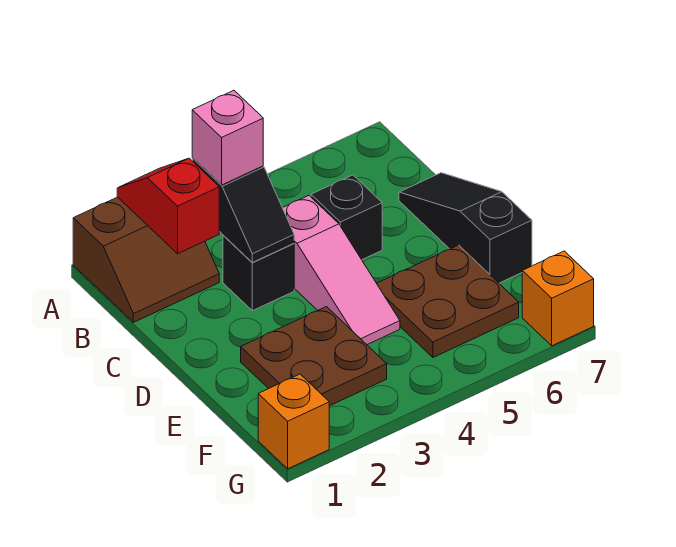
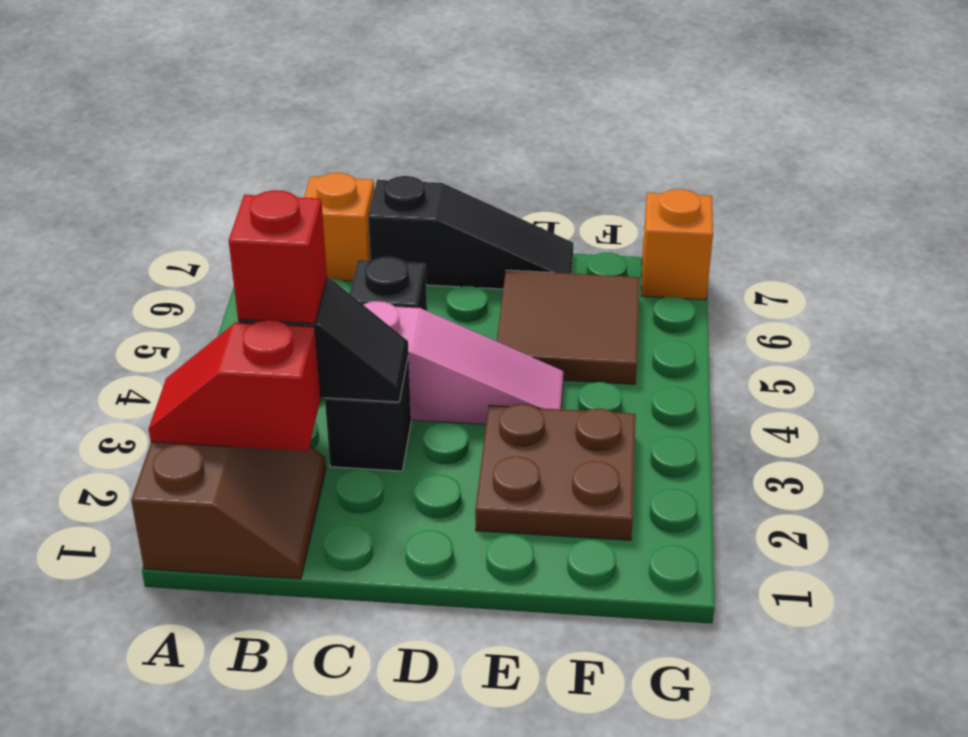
pink 1x1 brick [192,91,263,185] -> red 1x1 brick [229,190,327,324]
black 1x3 slope [399,173,532,283] -> black 1x3 slope turned to [368,176,573,289]
brown 2x2 plate [377,245,519,357] -> brown 2x2 tile [497,270,639,384]
orange 1x1 brick [258,374,329,469] -> orange 1x1 brick moved to [304,173,374,281]

